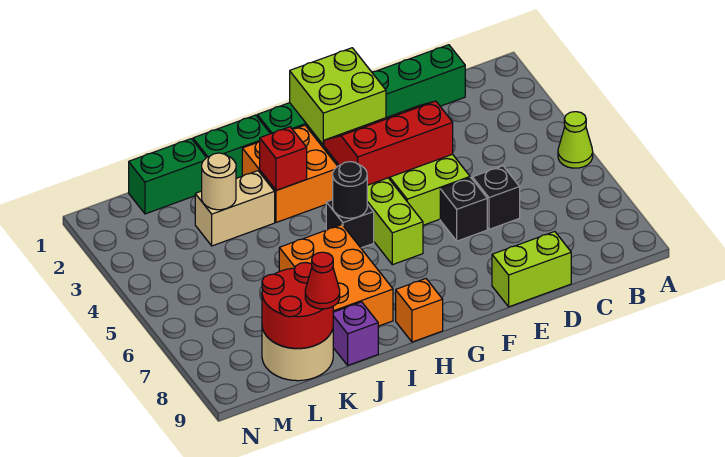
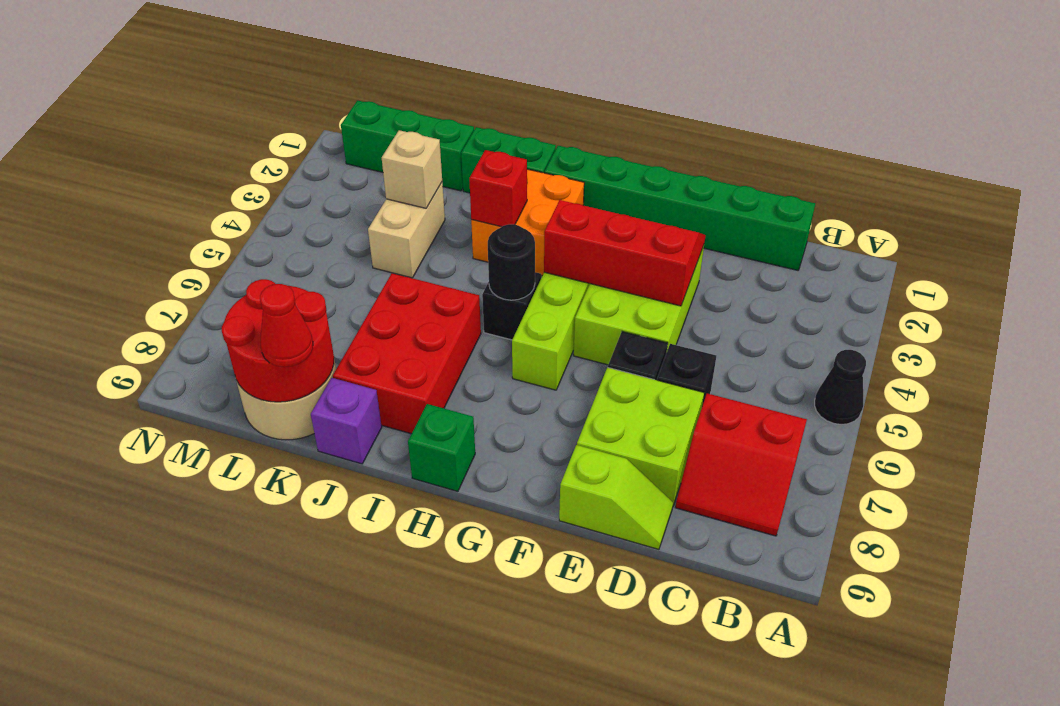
lime 1x1 cone [558,112,593,168] -> black 1x1 cone [815,350,866,425]
none -> red 2x2 slope [675,393,807,536]
lime 1x2 brick [492,232,571,307] -> lime 1x2 slope [559,445,673,549]
lime 2x2 brick [290,48,386,145] -> lime 2x2 brick moved to [577,368,704,505]
orange 1x1 brick [396,279,443,342] -> green 1x1 brick [408,404,475,491]
orange 2x3 brick [279,225,393,326] -> red 2x3 brick [333,273,481,434]
tan 1x2 brick [195,171,275,246] -> tan 1x2 brick turned to [368,183,445,278]
green 1x2 brick [129,139,206,214] -> green 1x3 brick [341,100,474,191]
tan 1x1 round brick [202,153,236,210] -> tan 1x1 brick [382,130,442,208]

